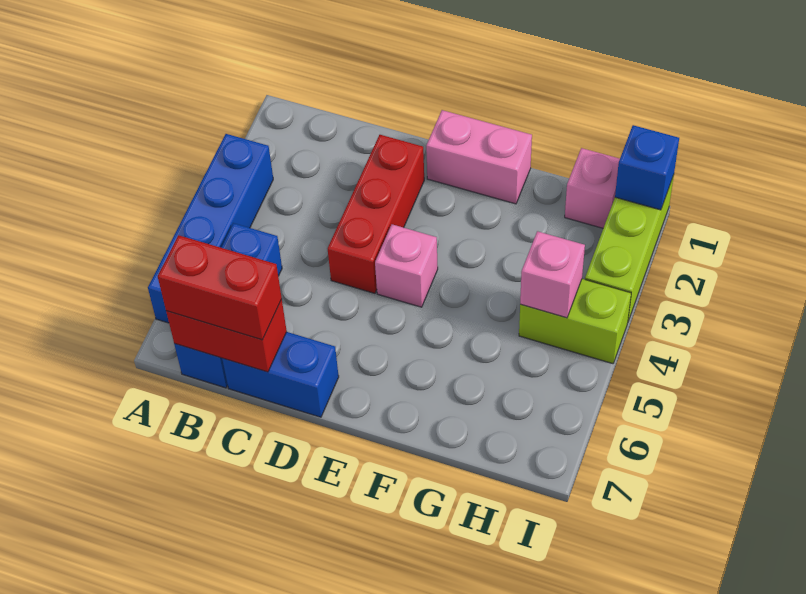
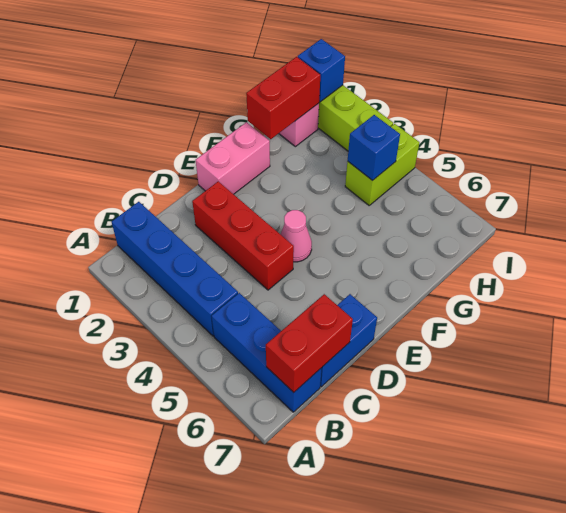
blue 1x4 brick [148,134,273,323] -> blue 1x4 brick moved to [112,202,238,336]
red 1x2 brick [158,235,282,340] -> red 1x2 brick moved to [246,57,320,139]
pink 1x1 brick [375,224,438,307] -> pink 1x1 cone [280,210,312,262]
pink 1x1 brick [520,231,585,318] -> blue 1x1 brick [348,115,400,181]

